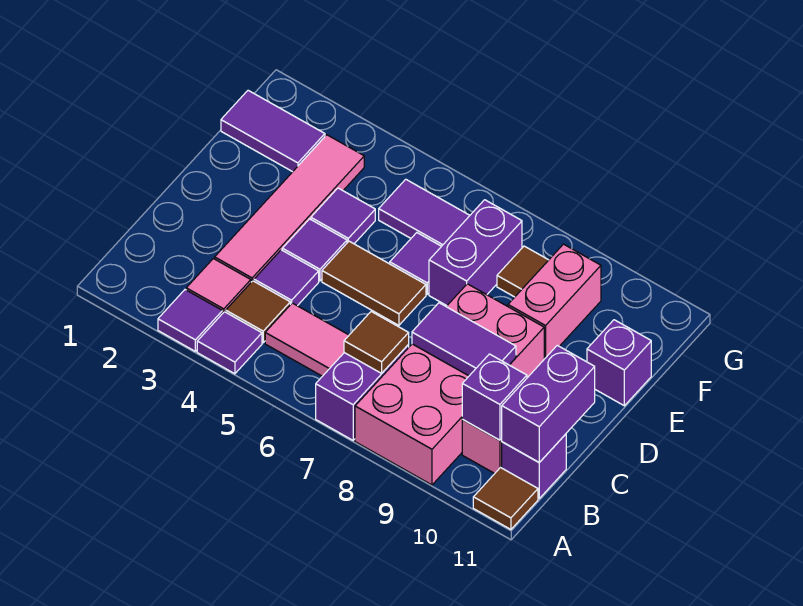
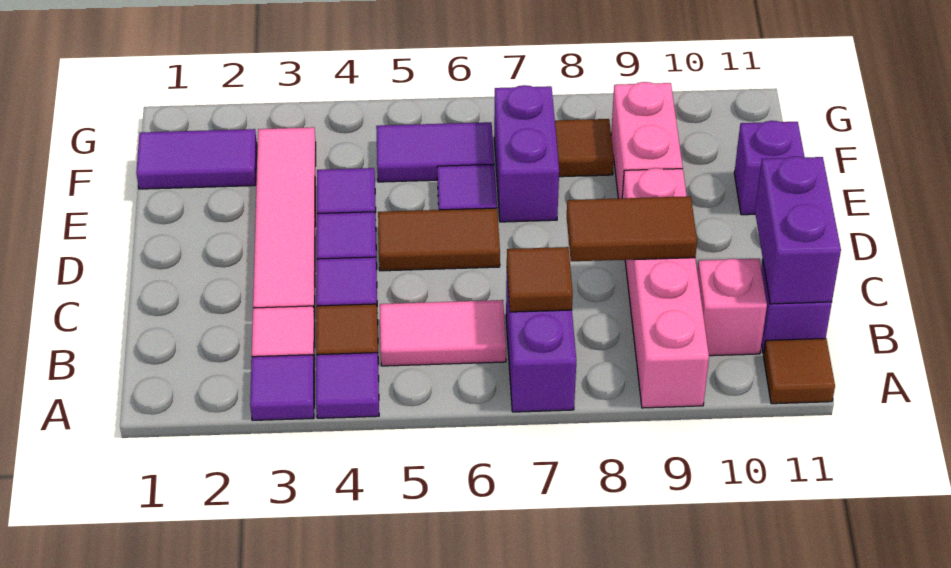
pink 2x4 brick [355,284,544,485] -> pink 1x4 brick [622,168,709,408]
purple 1x1 brick [462,354,527,440] -> none
purple 1x2 tile [412,303,516,376] -> brown 1x2 tile [567,196,697,261]

